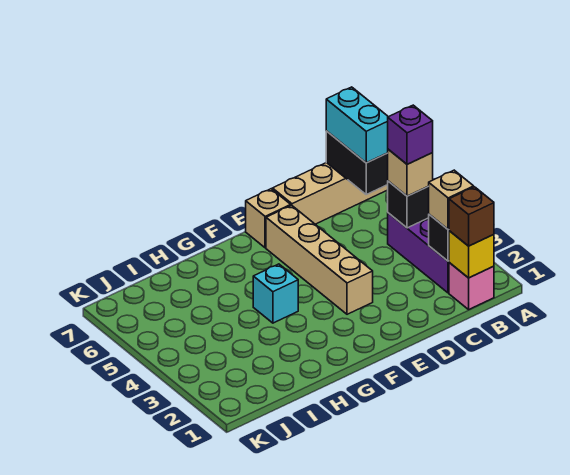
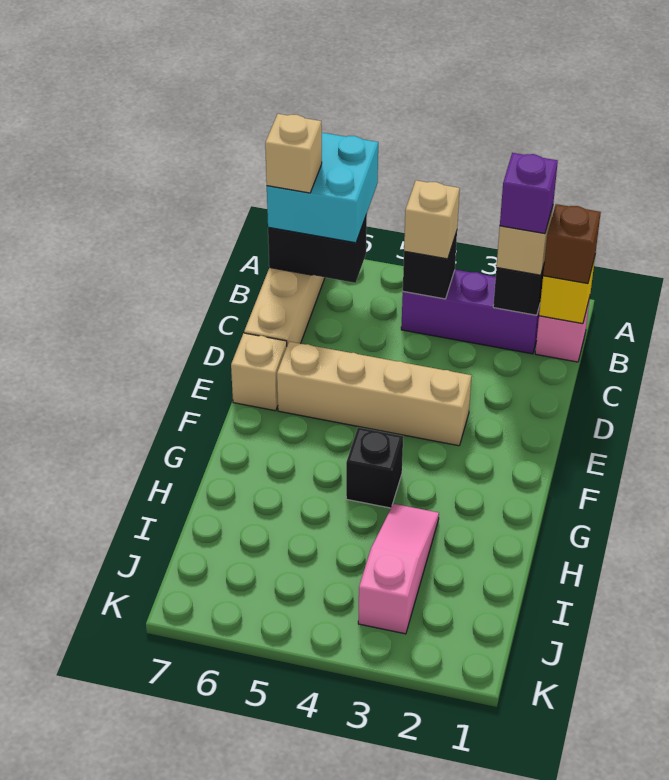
purple 1x1 brick [388,105,433,164] -> purple 1x1 brick moved to [500,153,558,234]
cyan 1x2 brick [326,87,388,163] -> cyan 2x2 brick [267,133,378,243]
none -> tan 1x1 brick [265,114,322,193]
cyan 1x1 brick [253,264,298,323] -> black 1x1 brick [346,427,403,508]
none -> pink 1x3 slope [358,504,439,634]

